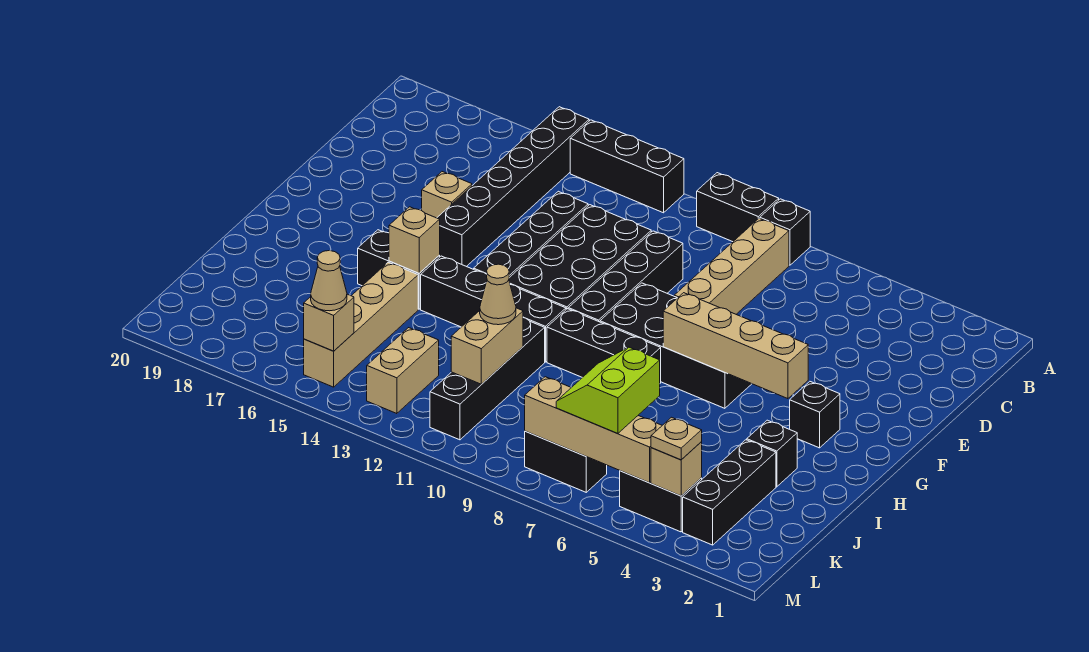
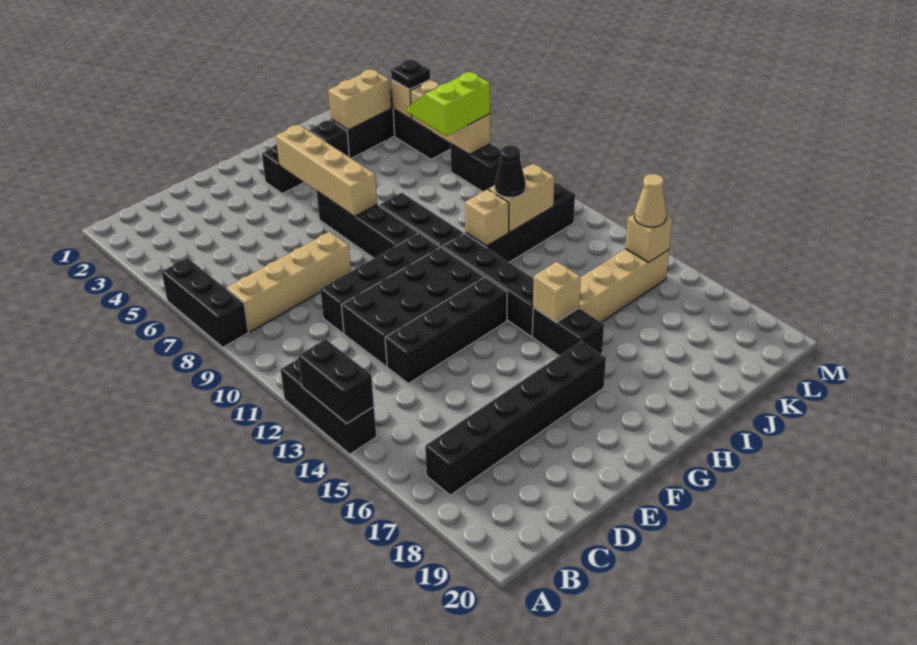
black 1x1 brick [760,199,810,265] -> black 1x3 brick [162,258,249,347]
black 1x2 brick [697,173,779,242] -> black 1x2 brick moved to [298,339,374,423]
black 1x6 brick [437,107,589,267] -> black 1x6 brick moved to [425,341,606,495]
tan 1x1 brick [422,172,472,218] -> tan 1x1 brick moved to [465,189,509,246]
black 2x4 brick [600,283,751,408] -> black 1x4 brick [317,191,418,258]
tan 1x1 cone [480,264,516,325] -> black 1x1 cone [495,146,526,197]
lime 2x2 slope [556,347,660,434] -> lime 2x2 slope turned to [407,72,490,136]
tan 1x2 brick [367,328,439,414] -> tan 1x2 brick moved to [328,69,391,130]
tan 1x1 plate [651,417,702,460] -> black 1x1 plate [391,60,430,90]
tan 1x4 brick [525,377,662,483] -> tan 1x3 brick [411,81,490,154]

